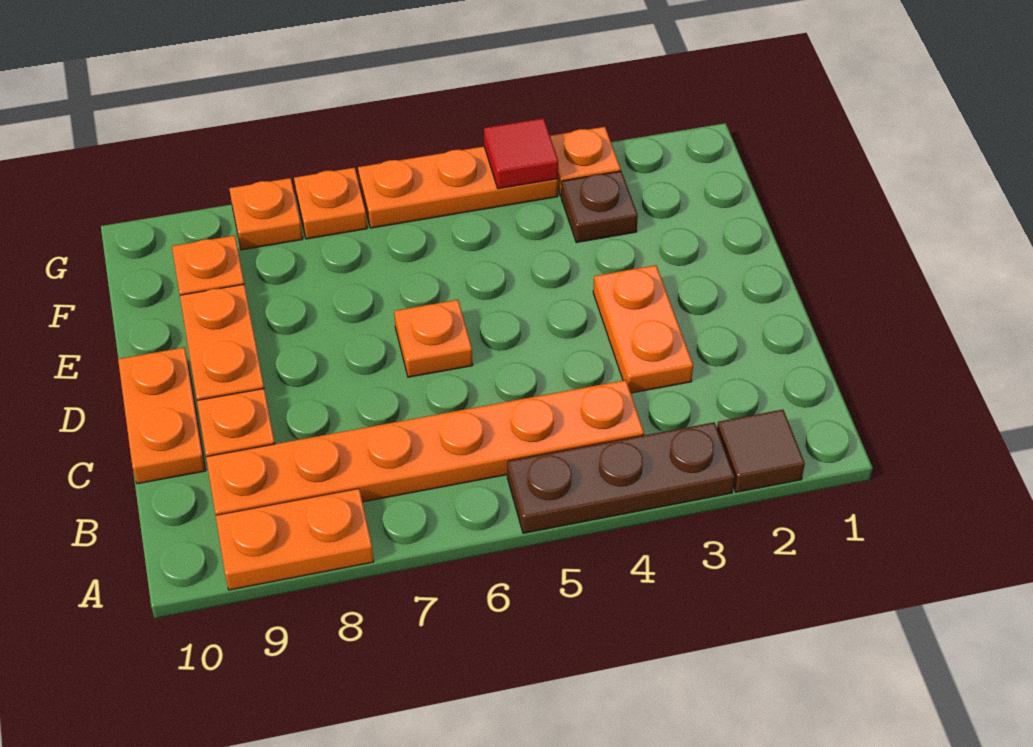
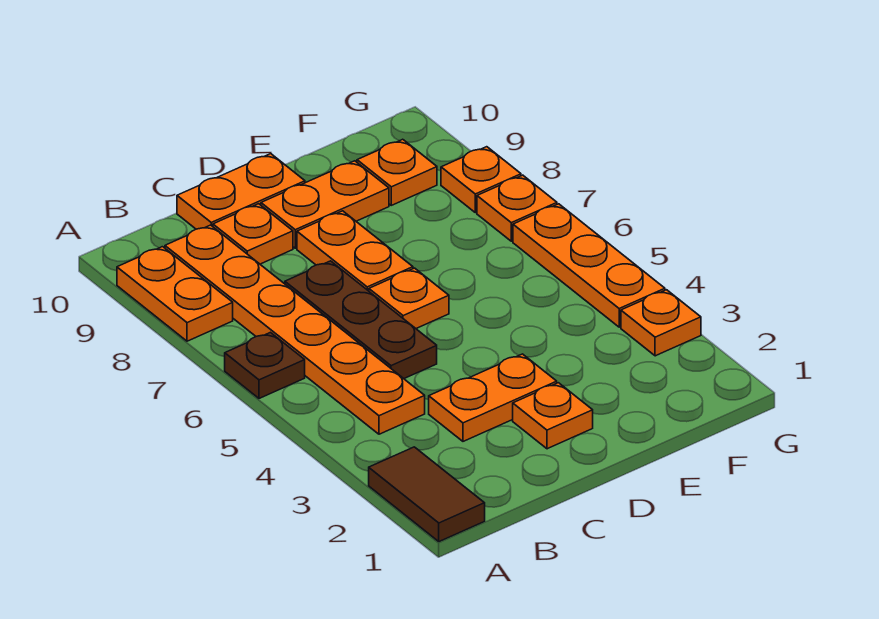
brown 1x1 tile [717,410,805,492] -> brown 1x2 tile [369,447,485,542]
brown 1x3 plate [507,422,735,533] -> brown 1x3 plate moved to [285,261,437,379]
none -> orange 1x1 plate [513,383,593,449]
none -> orange 1x2 plate [297,211,413,291]
brown 1x1 plate [561,171,638,243] -> brown 1x1 plate moved to [225,332,305,398]
red 1x1 tile [484,118,558,189] -> none

